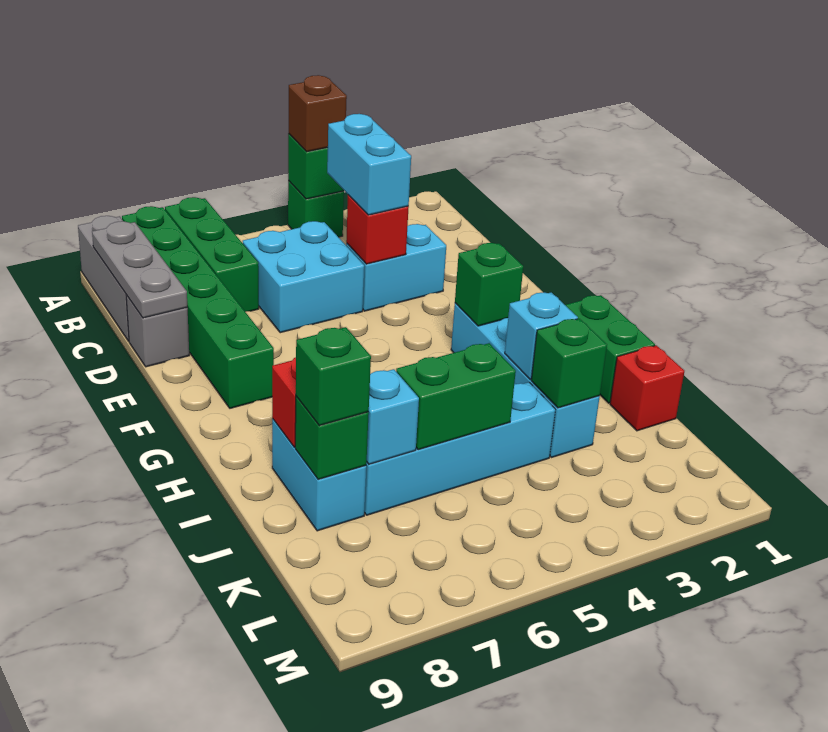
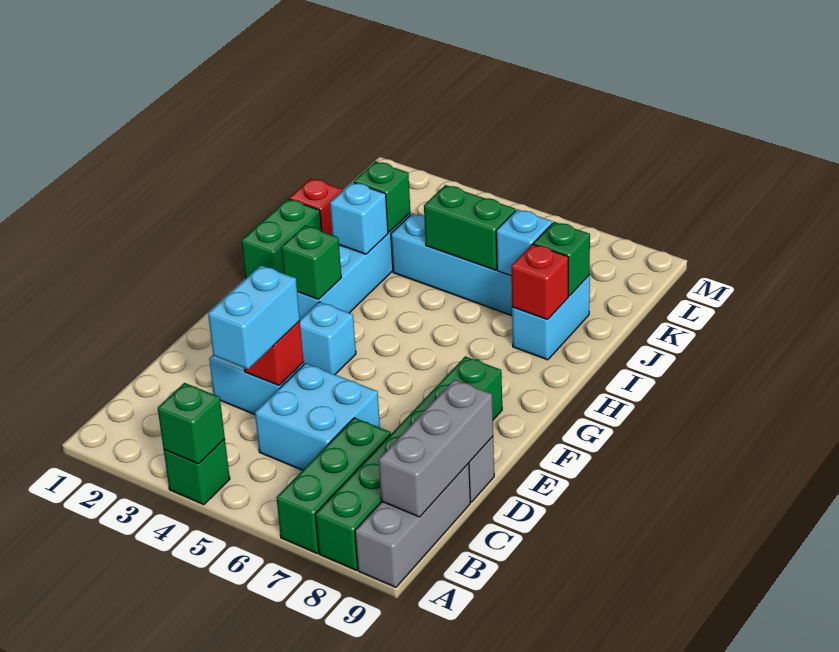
brown 1x1 brick [289,75,347,152] -> none
grey 1x3 plate [92,221,187,318] -> grey 1x3 brick [379,380,493,517]
none -> cyan 1x1 brick [300,302,356,374]
green 1x1 brick [296,327,371,426] -> none

